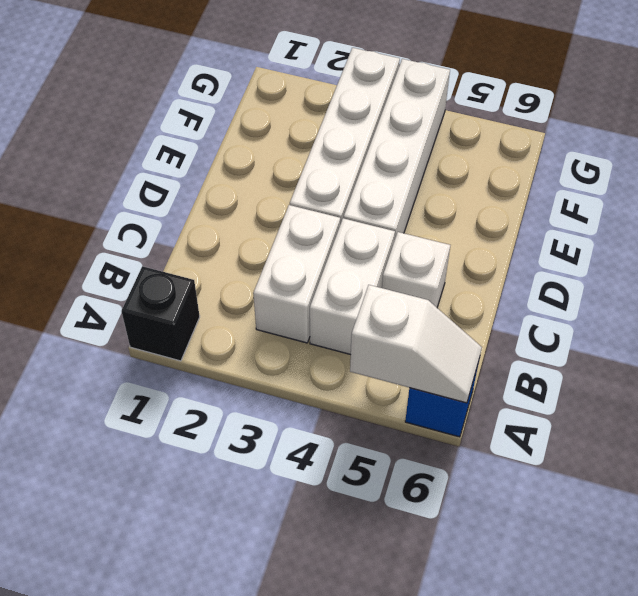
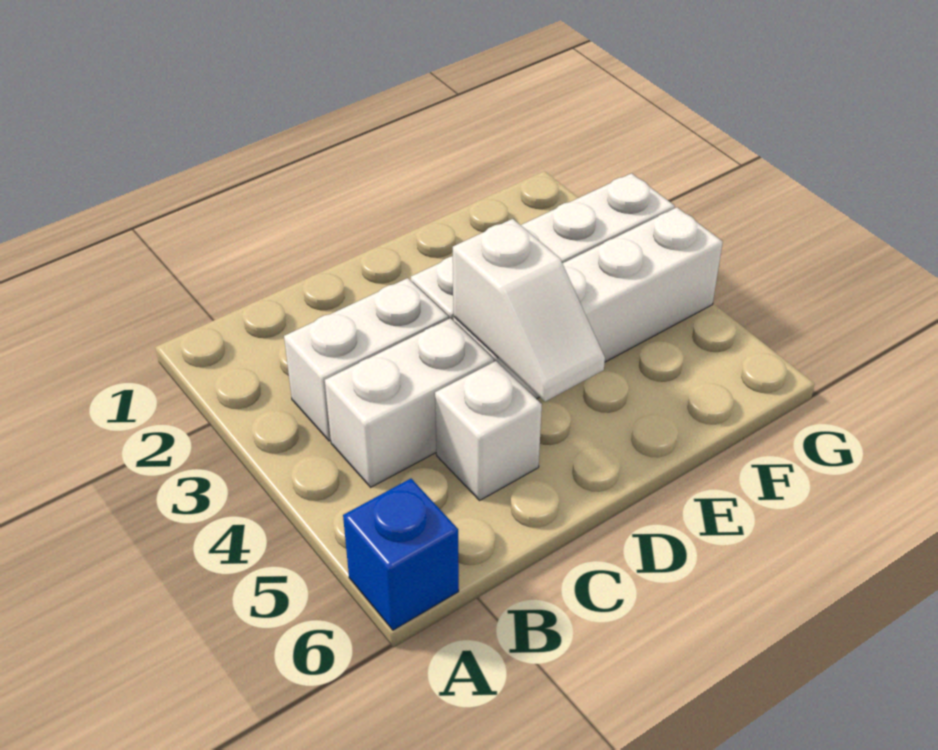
black 1x1 brick [121,266,200,361] -> none
white 1x2 slope [350,285,482,403] -> white 1x2 slope moved to [453,219,605,402]

